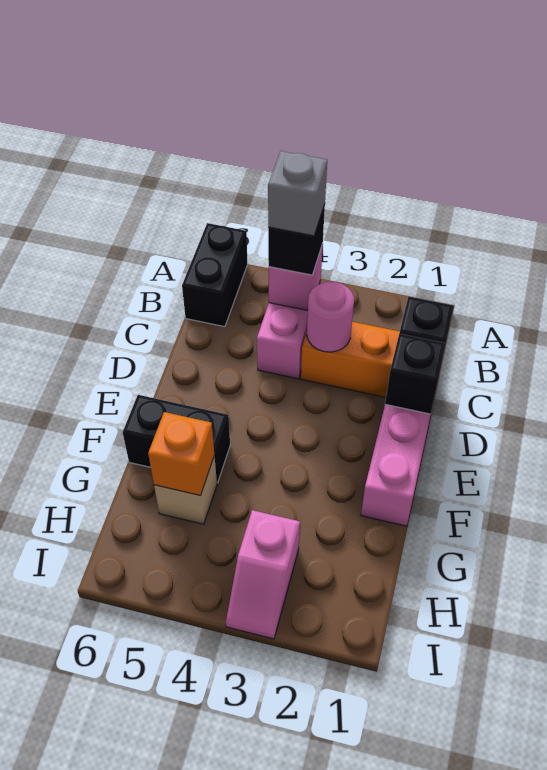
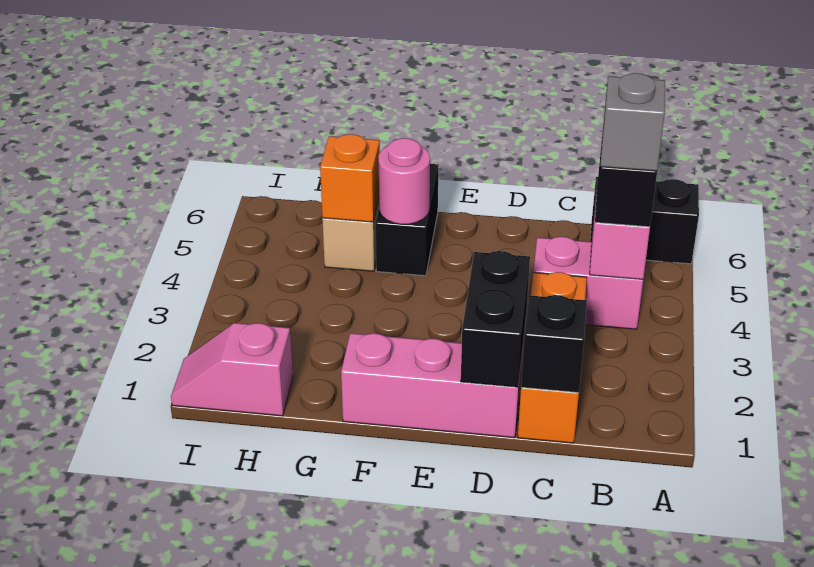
pink 1x1 round brick [307,282,354,352] -> pink 1x1 round brick moved to [378,138,430,224]
black 1x1 brick [385,334,446,414] -> black 1x2 brick [461,251,530,387]
pink 1x2 slope [226,510,300,639] -> pink 1x2 slope moved to [171,323,293,416]

